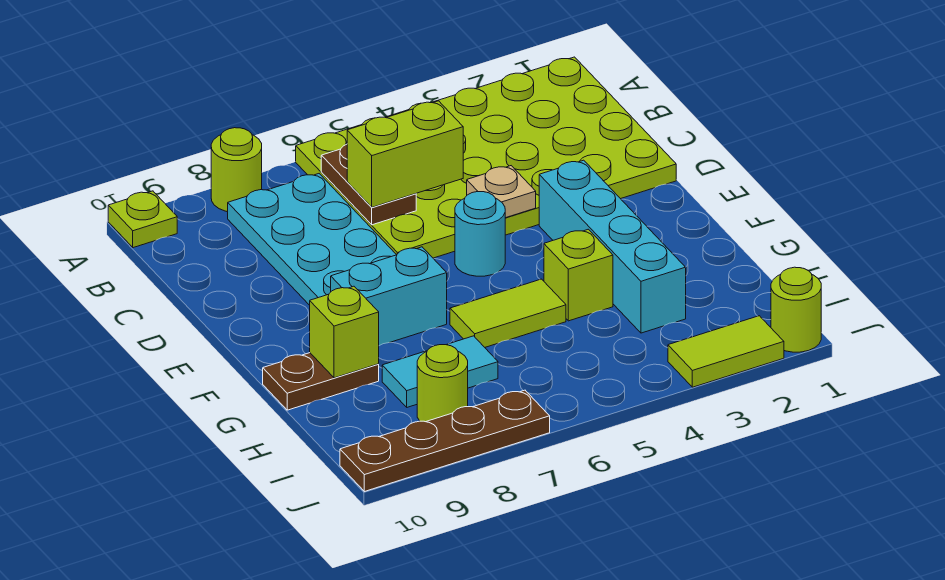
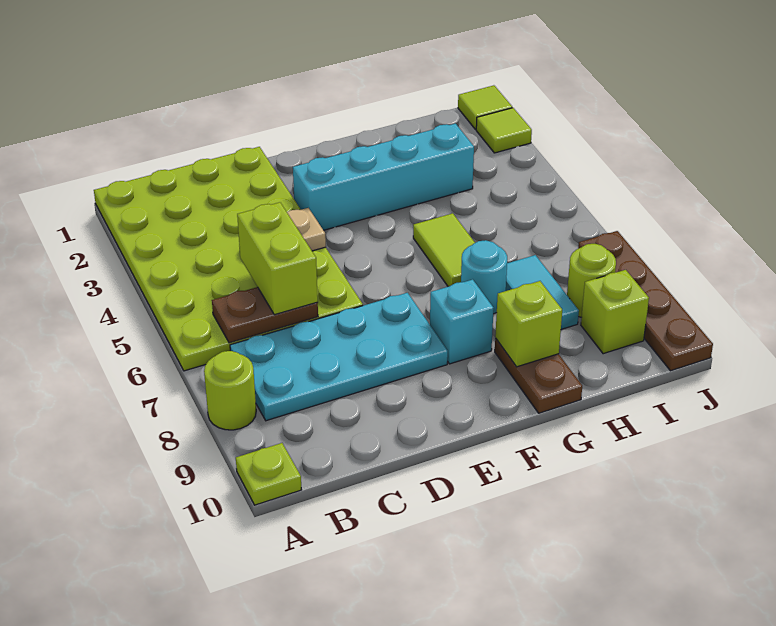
cyan 1x1 round brick [455,192,505,276] -> cyan 1x1 round brick moved to [461,240,507,314]
cyan 1x2 brick [331,247,447,346] -> cyan 1x1 brick [430,279,494,364]
lime 1x1 brick [544,229,613,321] -> lime 1x1 brick moved to [581,270,649,354]
lime 1x1 round brick [771,267,821,352] -> lime 1x1 tile [458,85,512,130]
lime 1x2 tile [668,316,784,387] -> lime 1x1 tile [476,108,532,153]

